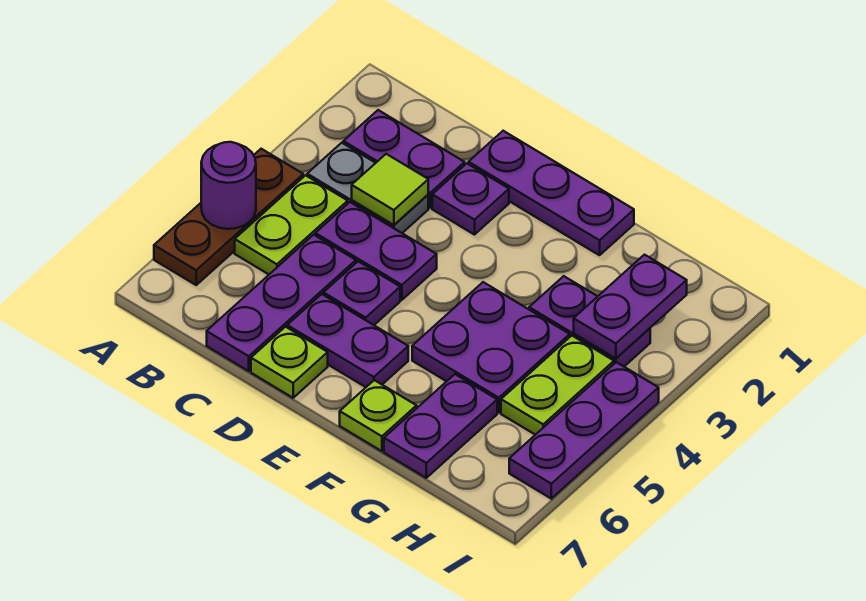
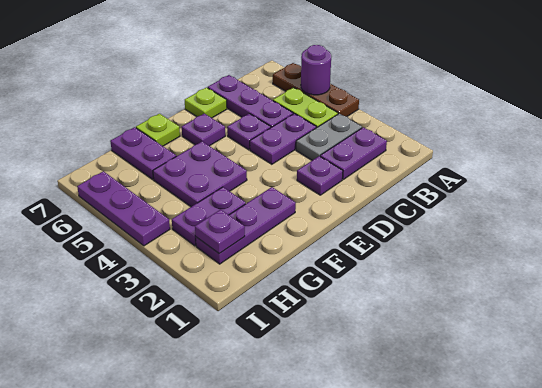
lime 1x1 tile [352,154,428,225] -> none
purple 1x3 plate [469,131,634,255] -> purple 1x3 plate moved to [196,187,296,264]
purple 1x2 plate [287,294,408,387] -> purple 1x1 plate [182,114,225,146]
purple 1x2 plate [574,255,687,358] -> purple 1x1 plate [195,209,245,254]
lime 1x2 plate [501,336,614,435] -> none

